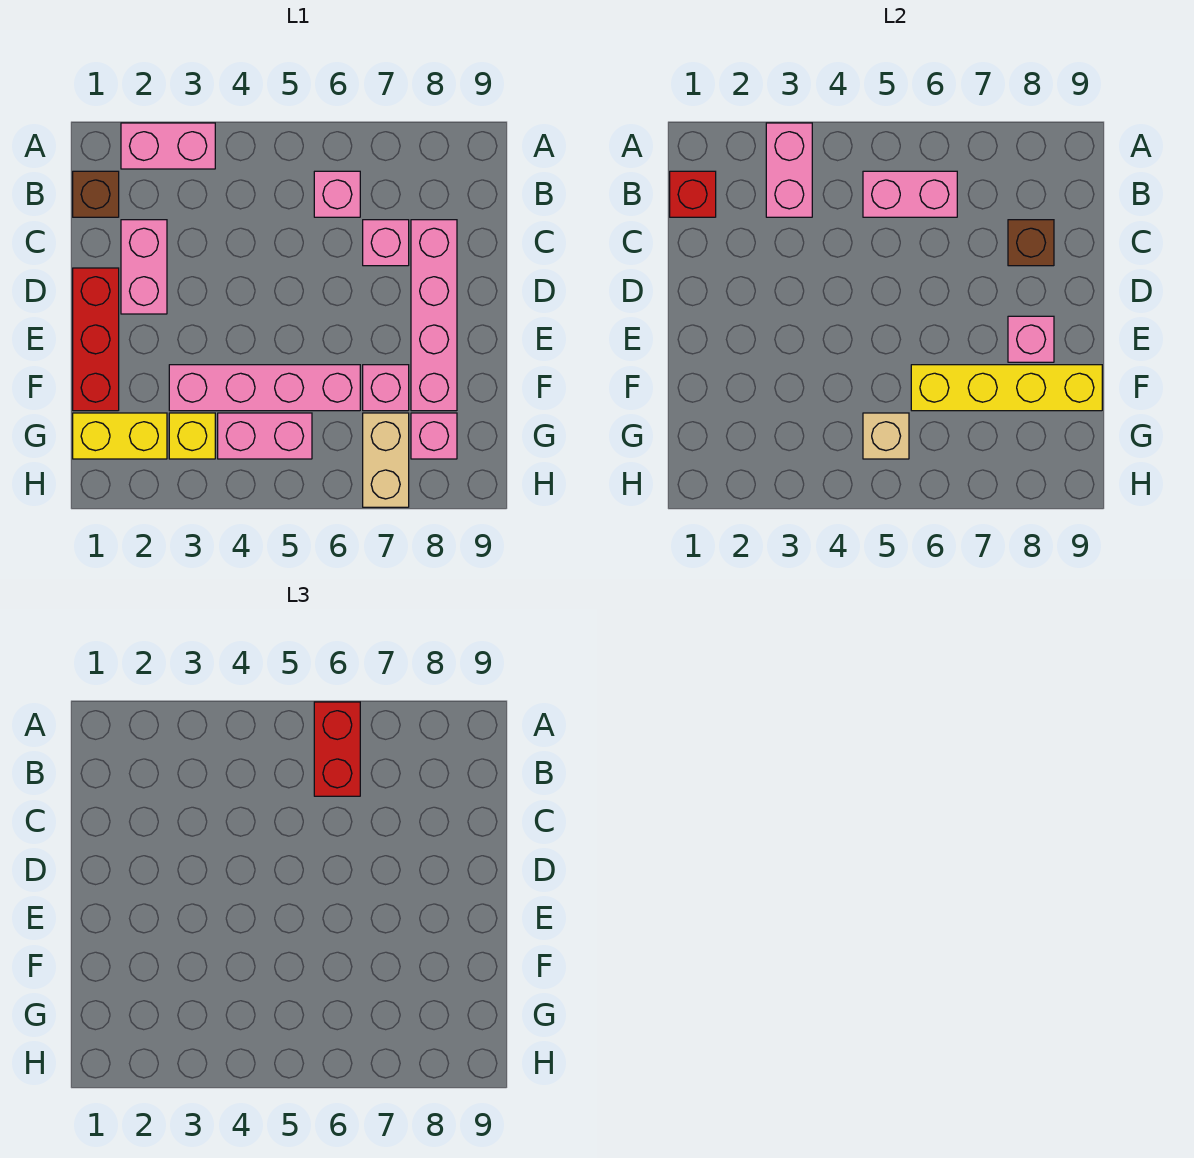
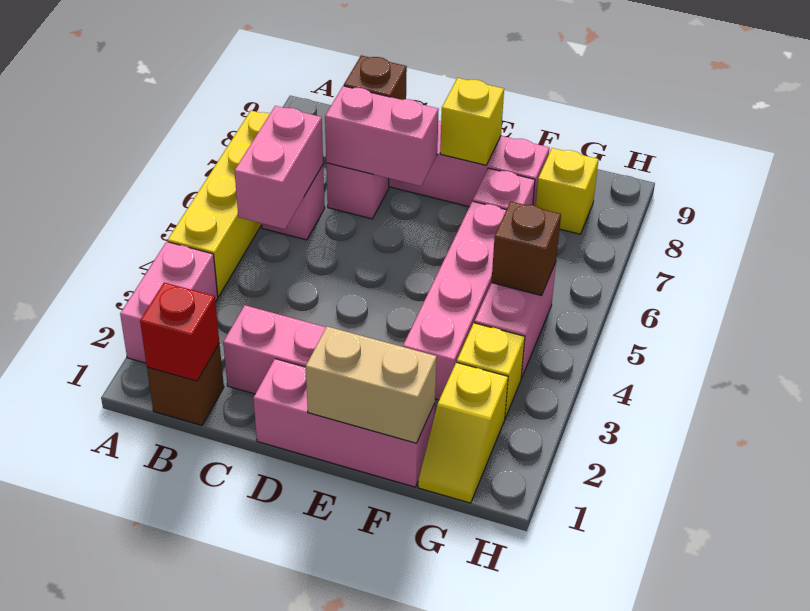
pink 1x2 brick [766,123,812,217] -> pink 1x2 brick moved to [325,86,439,186]
red 1x2 brick [314,702,360,796] -> none
red 1x3 brick [73,268,119,411] -> pink 1x3 brick [253,359,435,487]
pink 1x1 brick [1008,316,1054,362] -> yellow 1x1 brick [440,78,504,165]
yellow 1x4 brick [911,365,1102,411] -> yellow 1x4 brick moved to [168,111,270,297]
yellow 1x2 brick [73,413,167,459] -> yellow 1x2 slope [418,362,508,503]
tan 1x1 brick [863,413,909,459] -> brown 1x1 brick [491,202,561,296]
tan 1x2 brick [363,413,409,507] -> tan 1x2 brick moved to [306,327,437,443]
pink 1x1 brick [411,413,457,459] -> yellow 1x1 brick [536,148,599,234]

